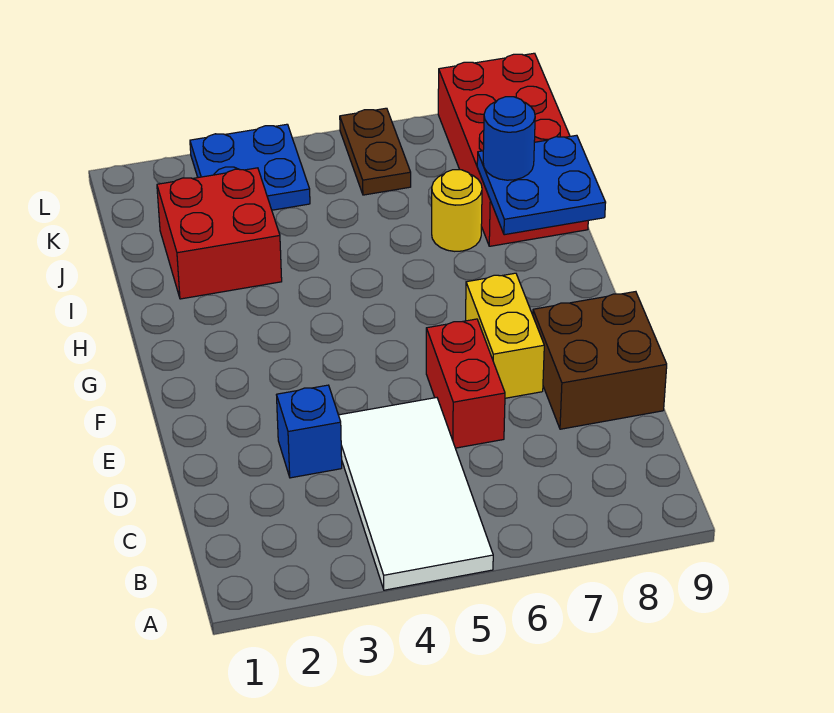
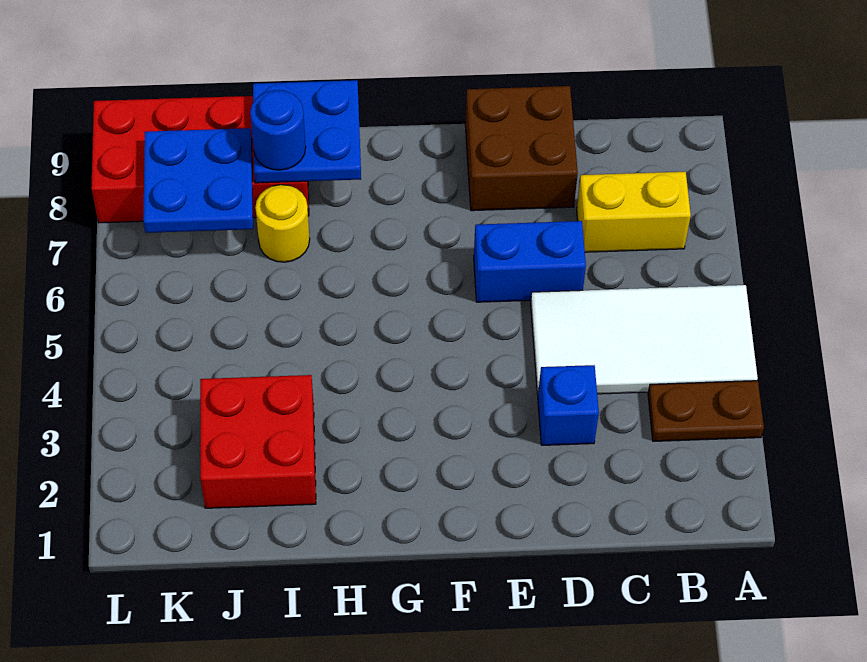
red 1x2 brick [426,319,505,448] -> blue 1x2 brick [474,221,586,302]
yellow 1x2 brick [466,273,544,398] -> yellow 1x2 brick moved to [577,172,691,252]
blue 2x2 plate [190,124,310,210] -> blue 2x2 plate moved to [143,128,253,233]
brown 1x2 plate [340,108,411,195] -> brown 1x2 plate moved to [648,381,764,441]

